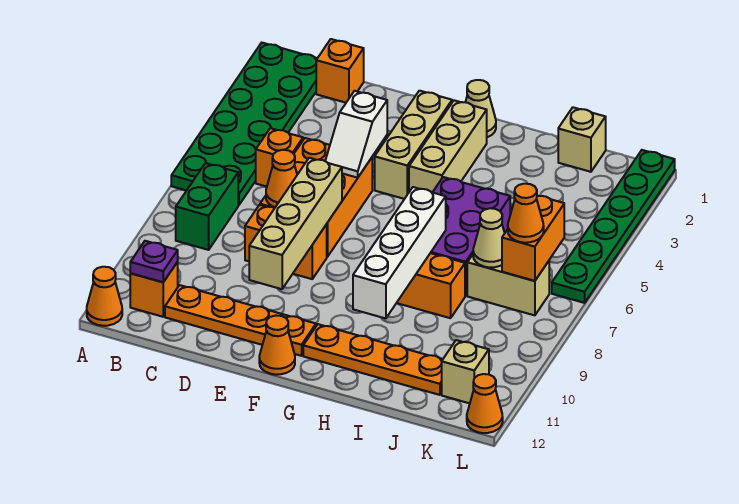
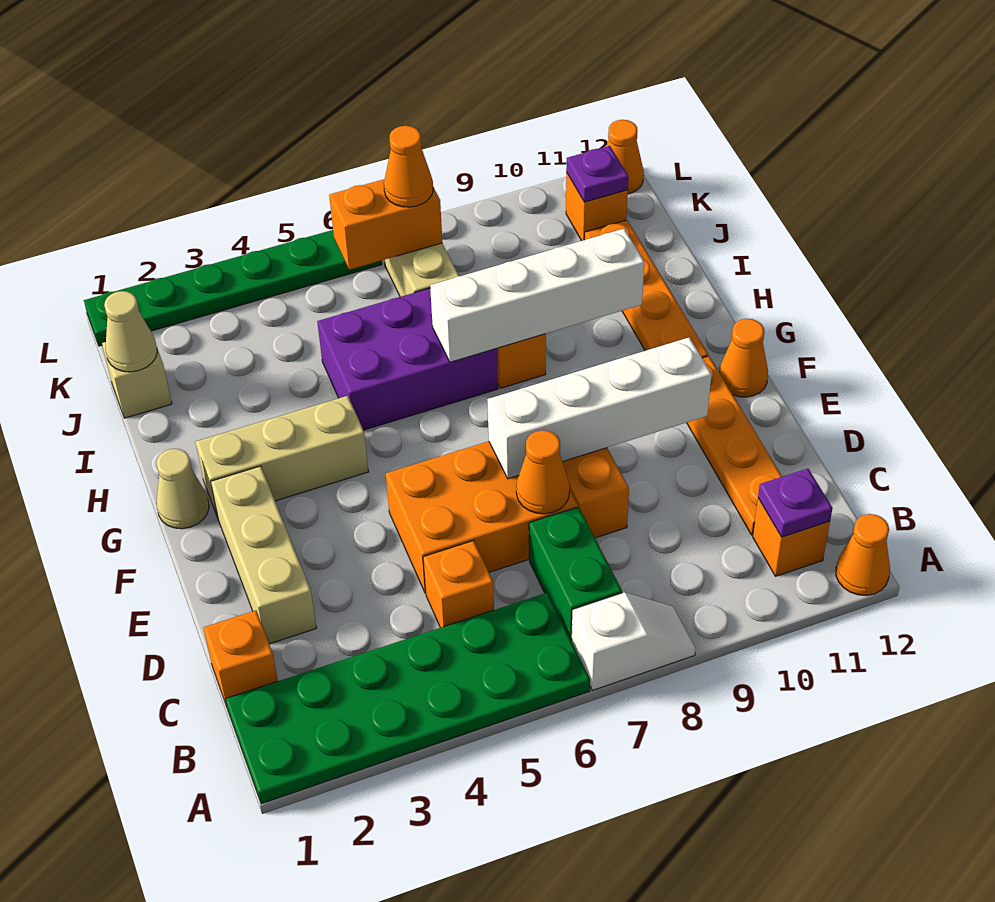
green 1x2 brick [176,163,238,250] -> green 1x2 brick turned to [529,507,622,640]
white 1x2 slope [325,91,387,178] -> white 1x2 slope moved to [571,592,696,690]
tan 1x4 brick [249,158,342,289] -> white 1x4 brick [487,337,712,479]
tan 1x3 brick [375,91,452,199] -> tan 1x3 brick turned to [211,466,317,644]
tan 1x1 cone [473,208,505,267] -> tan 1x1 cone moved to [104,291,157,372]
tan 1x1 brick [442,340,489,403] -> orange 1x1 brick [566,172,628,241]
none -> purple 1x1 plate [566,146,628,202]

